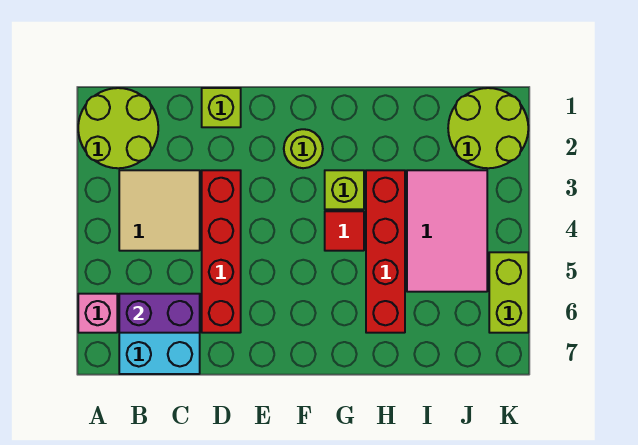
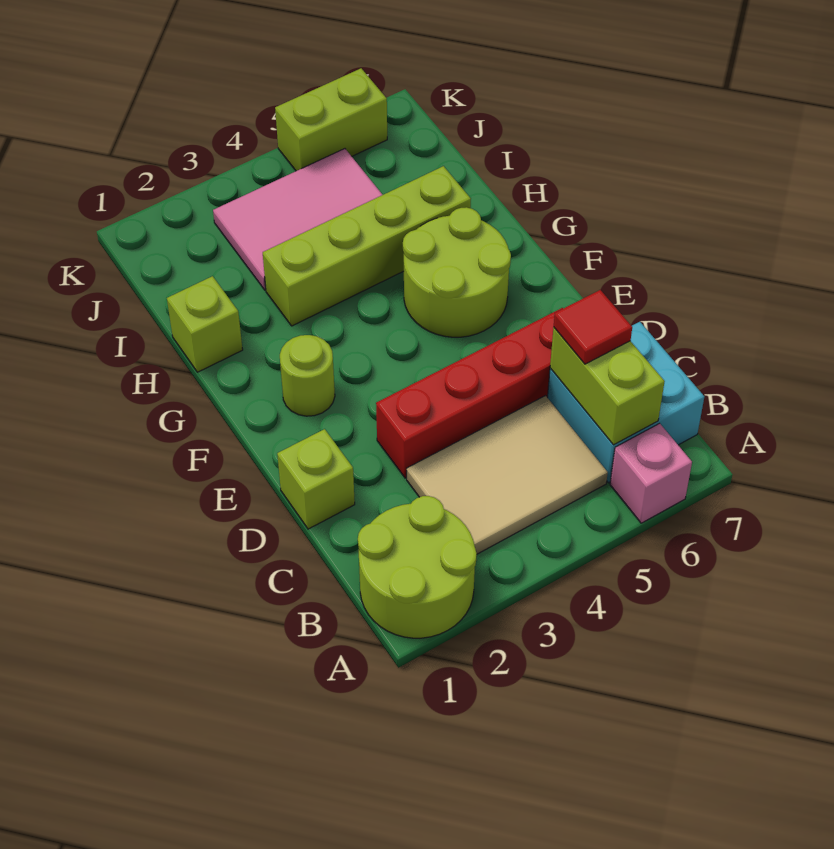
tan 2x2 tile [119,170,200,251] -> tan 2x3 tile [407,396,608,554]
purple 1x2 brick [119,294,200,333] -> lime 1x2 brick [550,327,665,445]
lime 1x1 brick [325,170,364,209] -> lime 1x1 brick moved to [167,276,243,372]
red 1x1 tile [325,211,364,251] -> red 1x1 tile moved to [554,290,632,364]
red 1x4 brick [366,170,405,333] -> lime 1x4 brick [263,166,471,326]
lime 2x2 round brick [448,88,528,168] -> lime 2x2 round brick moved to [403,207,511,337]

